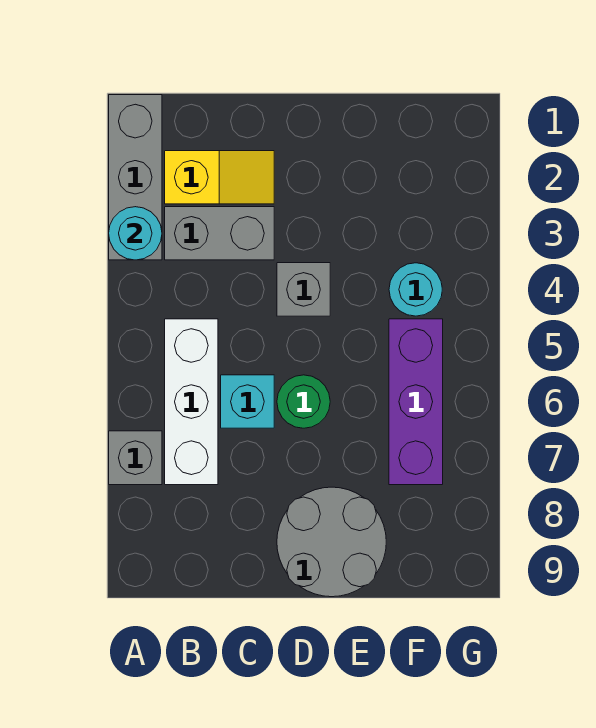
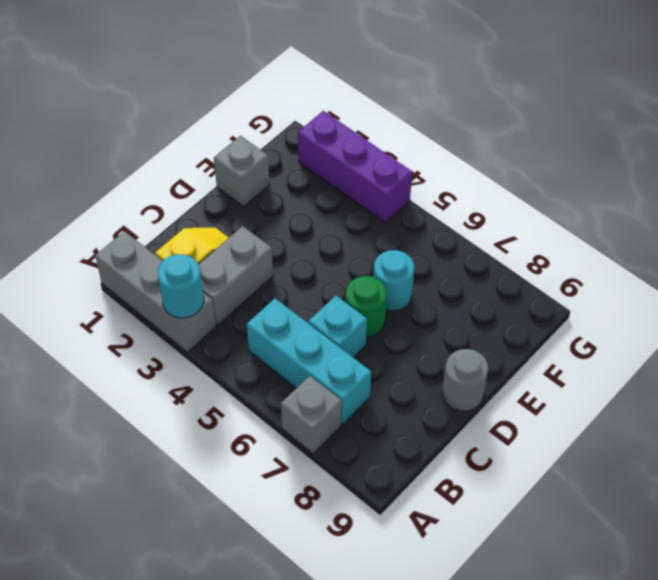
white 1x3 brick [165,319,218,485] -> cyan 1x3 brick [247,298,371,424]
grey 1x1 brick [277,263,330,316] -> grey 1x1 brick moved to [214,136,270,207]
grey 2x2 round brick [277,487,386,597] -> grey 1x1 round brick [442,349,488,411]
cyan 1x1 round brick [389,263,442,316] -> cyan 1x1 round brick moved to [373,250,414,311]
purple 1x3 brick [389,319,443,485] -> purple 1x3 brick moved to [298,111,412,223]

